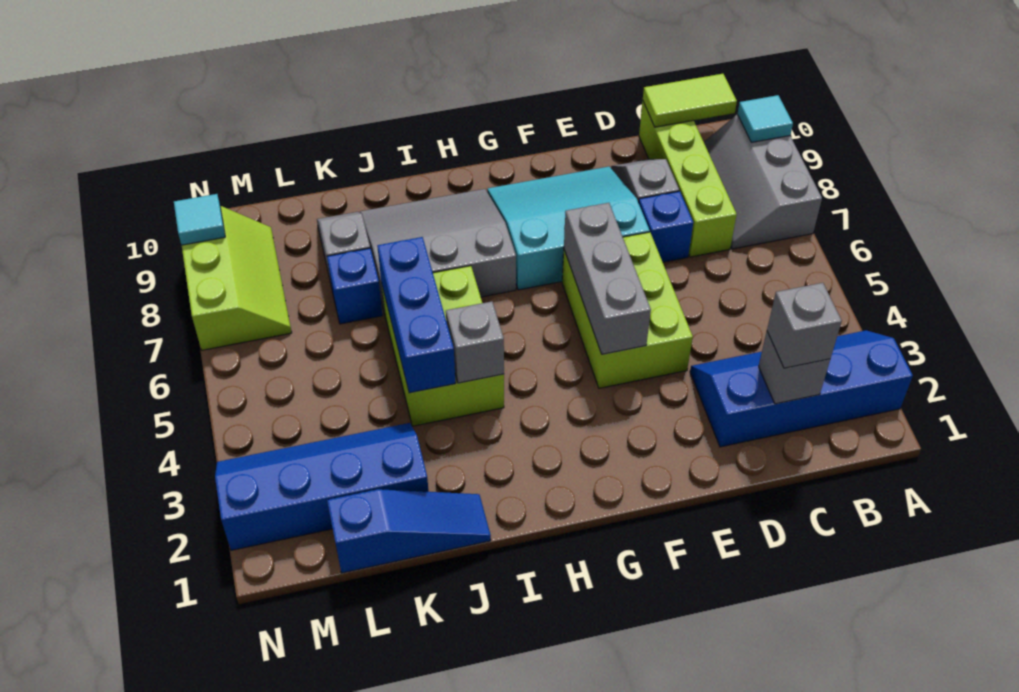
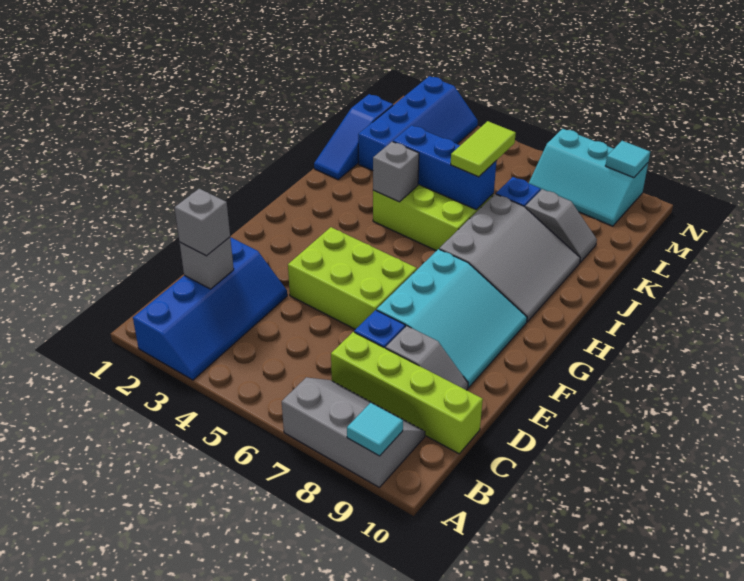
lime 1x2 tile [643,74,737,127] -> lime 1x2 tile moved to [451,121,516,177]
grey 1x3 brick [564,203,651,354] -> none
lime 2x3 slope [182,206,292,350] -> cyan 2x3 slope [529,129,648,226]

